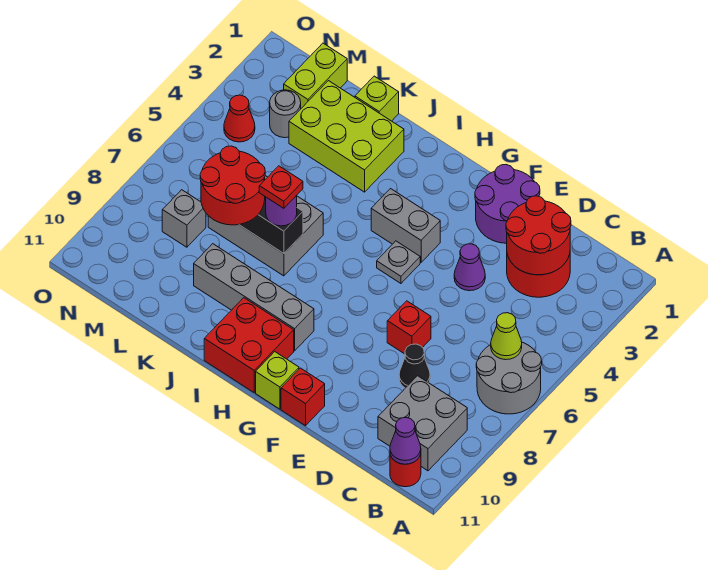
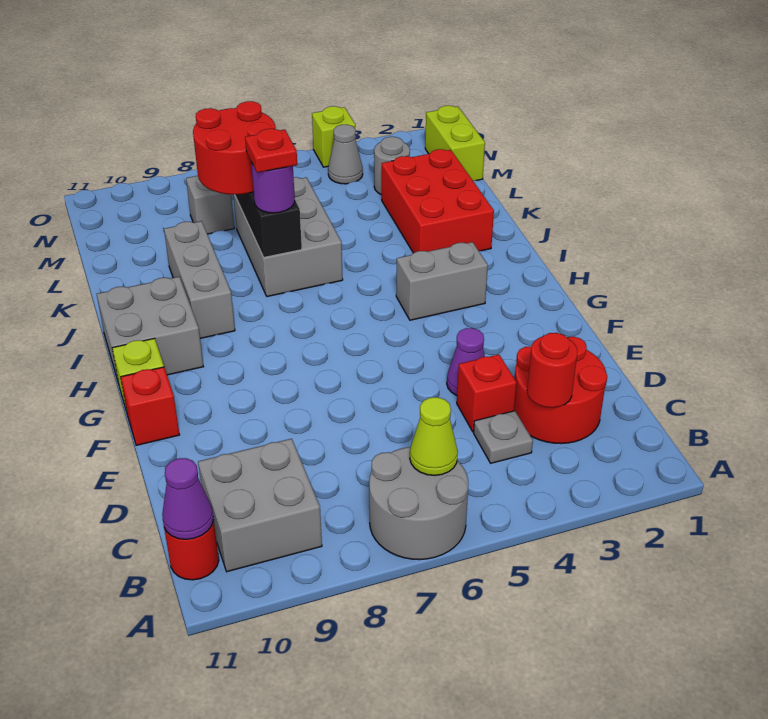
red 2x2 round brick [506,196,571,275] -> red 1x1 round brick [527,333,577,408]
black 1x1 cone [399,344,430,388] -> none
purple 2x2 round brick [475,165,540,243] -> none
red 1x1 brick [387,301,431,354] -> red 1x1 brick moved to [457,354,517,432]
grey 1x2 brick [371,189,440,262] -> grey 1x2 brick turned to [396,242,488,320]
grey 1x1 plate [377,241,420,283] -> grey 1x1 plate moved to [474,411,533,463]
grey 1x4 brick [194,244,314,351] -> grey 1x3 brick [164,221,235,338]
red 2x2 brick [204,298,294,392] -> grey 2x2 brick [97,277,203,384]
lime 2x3 brick [289,81,404,192] -> red 2x3 brick [382,149,494,253]
lime 1x1 brick [355,76,399,121] -> lime 1x1 brick moved to [312,106,356,167]
lime 1x2 brick [284,43,347,108] -> lime 1x2 brick turned to [425,106,485,181]
red 1x1 cone [224,95,255,142] -> grey 1x1 cone [328,124,363,184]

